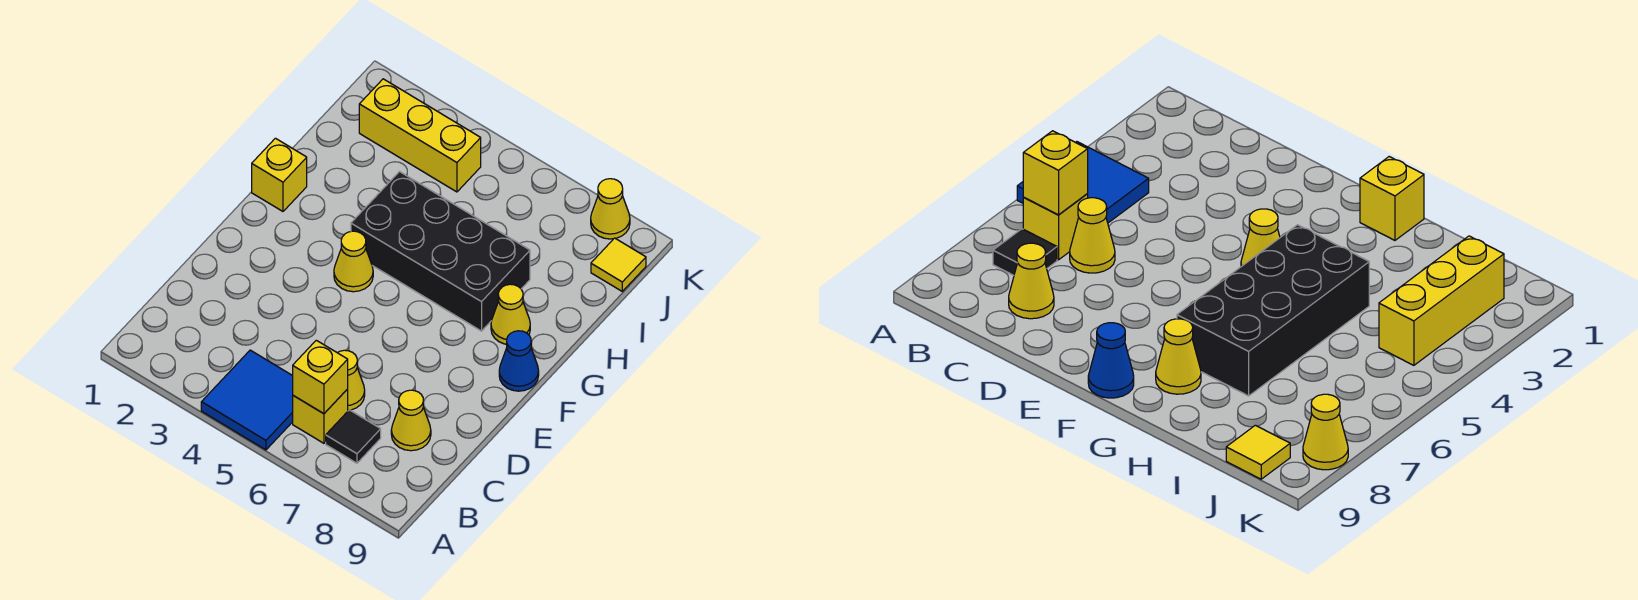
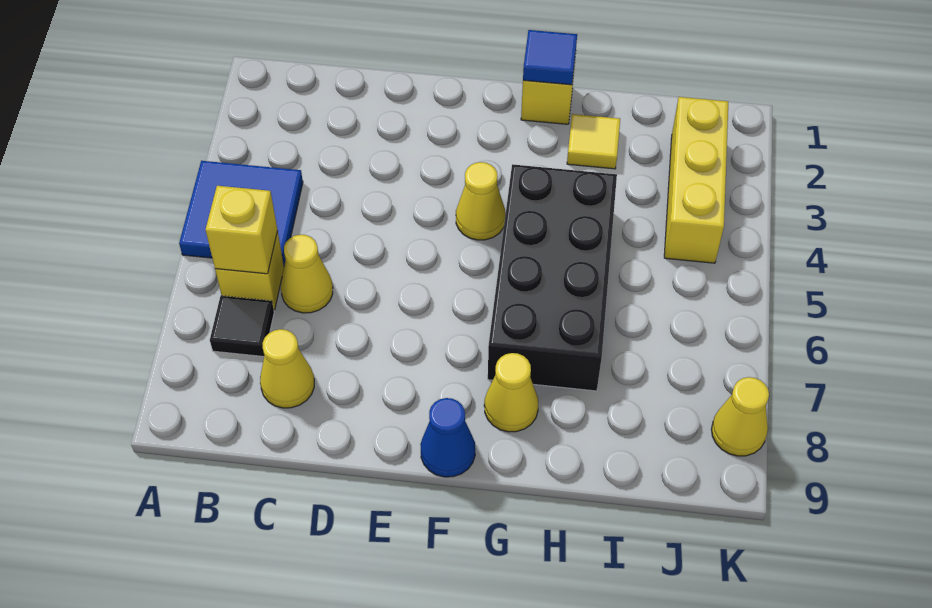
none -> blue 1x1 tile [523,30,577,85]
yellow 1x1 tile [591,238,646,291] -> yellow 1x1 tile moved to [567,114,620,169]

